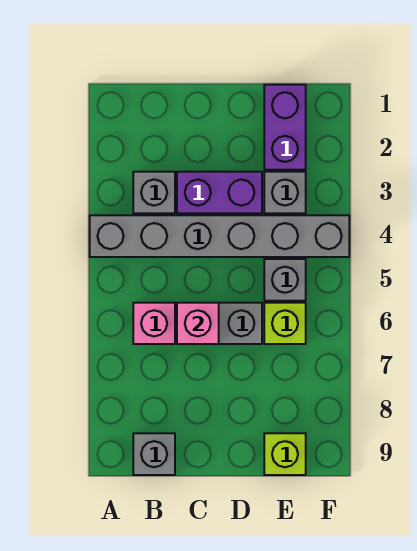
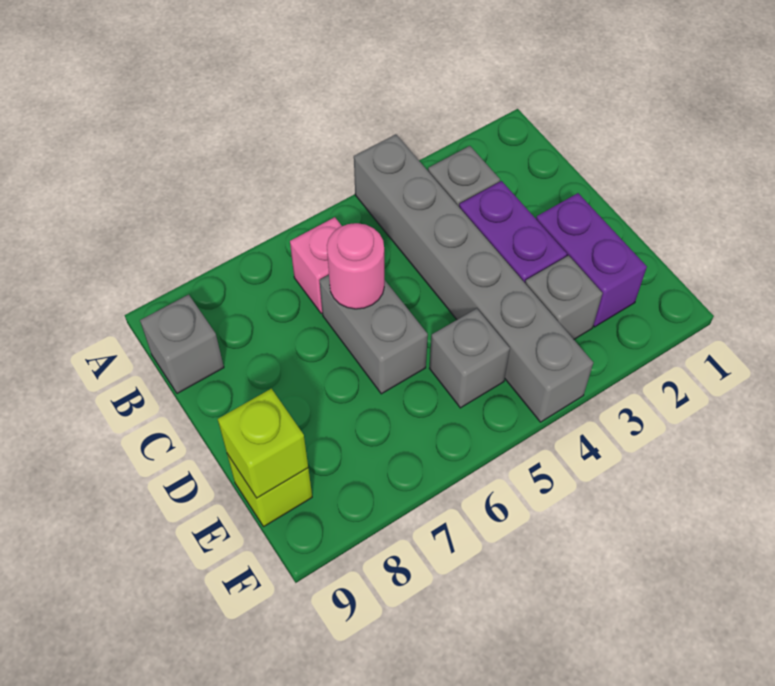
pink 1x1 brick [177,303,219,344] -> pink 1x1 round brick [327,223,384,309]
purple 1x2 brick [264,85,306,170] -> purple 1x2 brick turned to [536,193,647,327]
lime 1x1 brick [264,303,306,344] -> lime 1x1 brick moved to [218,389,308,498]

